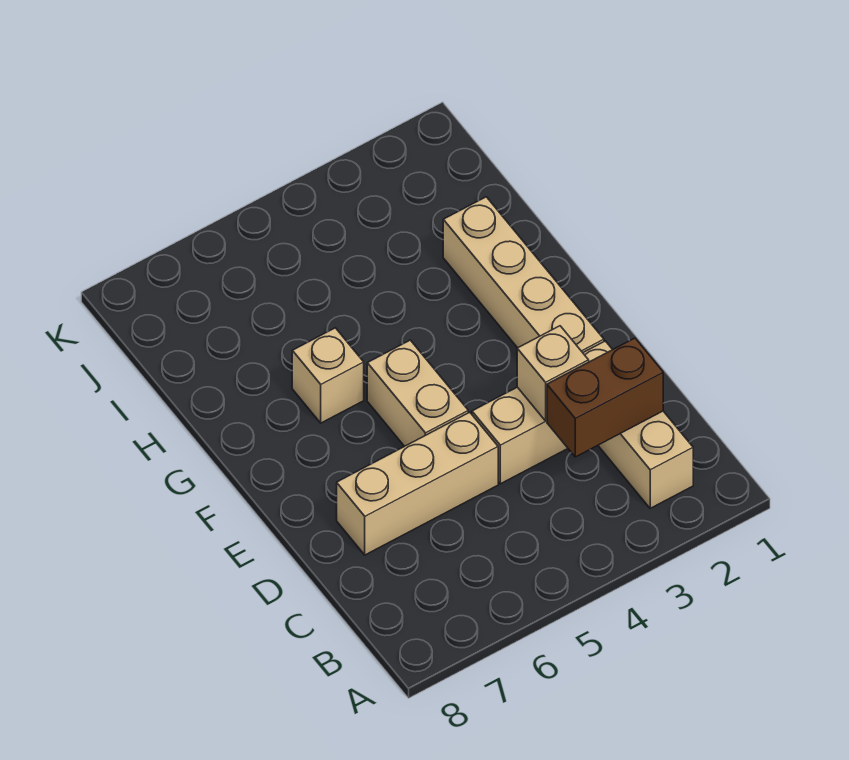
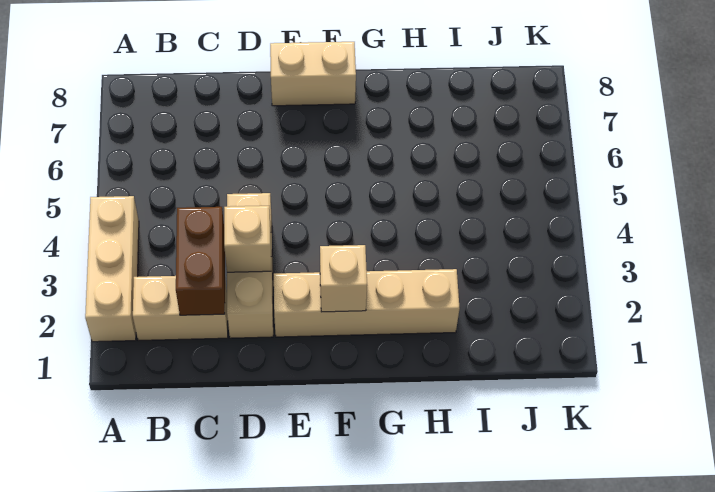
tan 1x3 brick [337,412,498,555] -> tan 1x3 brick moved to [85,196,139,342]
tan 1x2 brick [367,340,468,446] -> tan 1x2 brick moved to [270,42,356,106]
tan 1x1 brick [292,328,364,423] -> tan 1x1 brick moved to [320,245,367,312]

